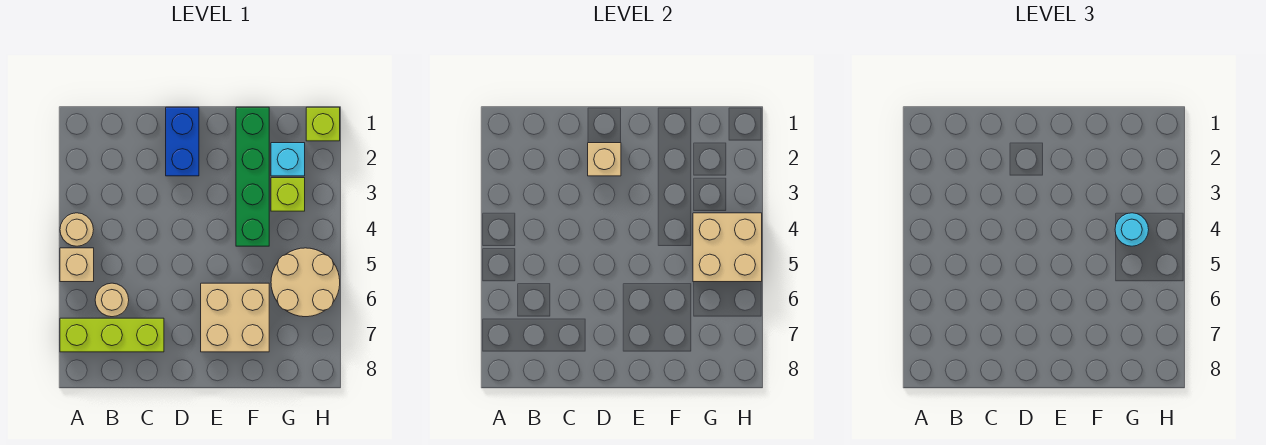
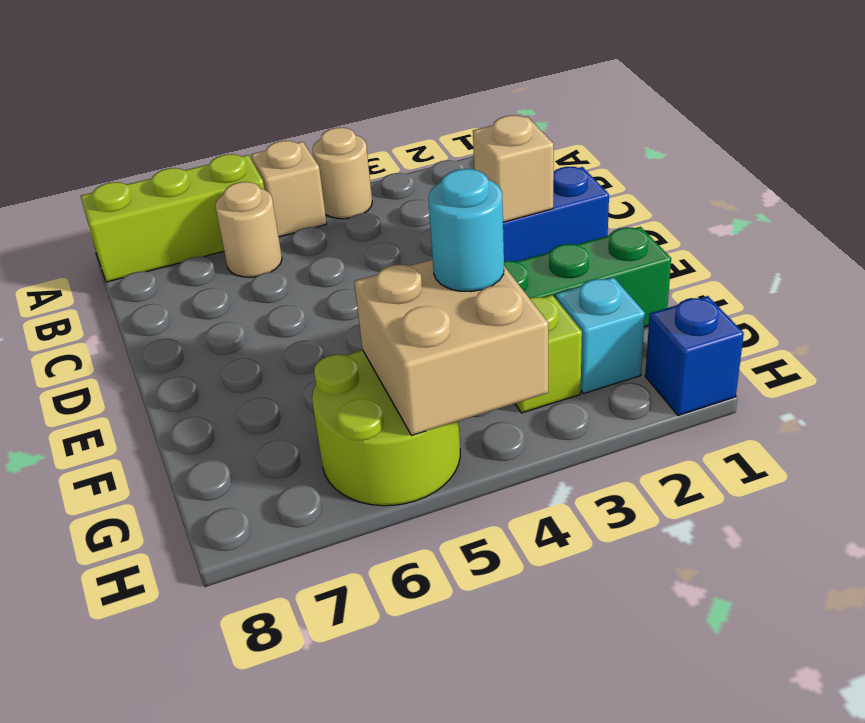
lime 1x3 brick [60,318,164,352] -> lime 1x3 brick turned to [81,154,265,282]
tan 2x2 brick [201,283,269,352] -> none
tan 2x2 round brick [271,248,340,317] -> lime 2x2 round brick [312,350,460,506]
lime 1x1 brick [306,107,340,141] -> blue 1x1 brick [645,296,744,416]

